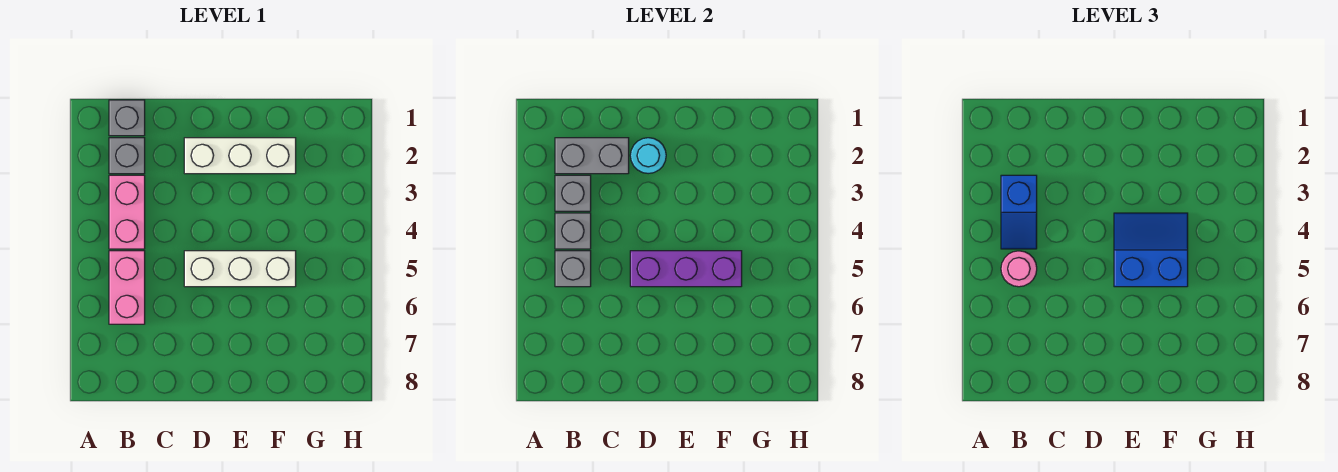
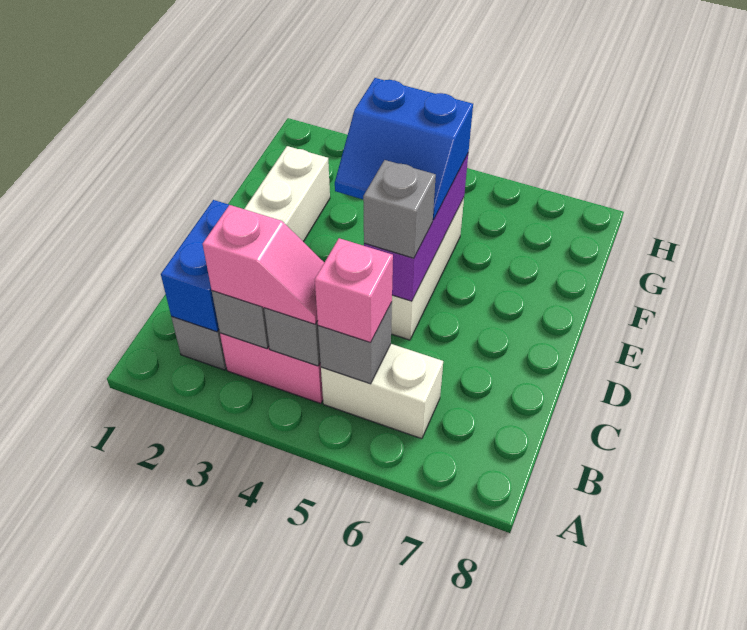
grey 1x1 brick [109,100,145,136] -> grey 1x1 brick moved to [363,160,436,258]
grey 1x2 brick [555,138,629,174] -> blue 1x2 brick [161,200,229,332]
blue 1x2 slope [1001,175,1037,249] -> pink 1x2 slope [203,205,324,324]
pink 1x2 brick [109,251,145,324] -> white 1x2 brick [321,344,443,439]
pink 1x1 round brick [1001,251,1037,287] -> pink 1x1 brick [315,238,393,343]
cyan 1x1 round brick [630,138,666,174] -> none
blue 2x2 slope [1114,213,1188,287] -> blue 2x2 slope turned to [335,78,473,220]

